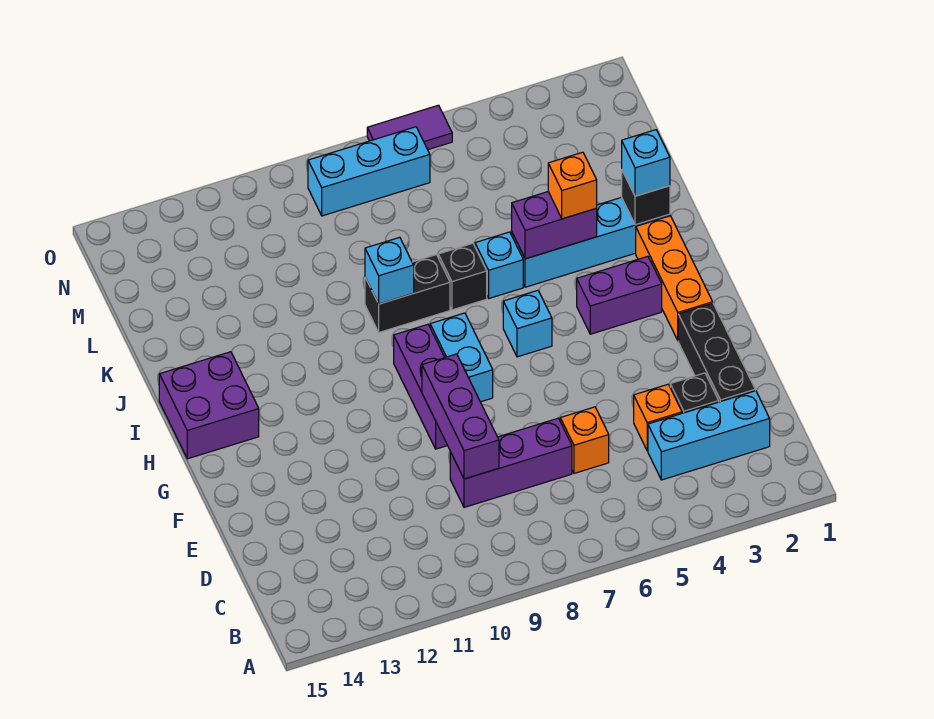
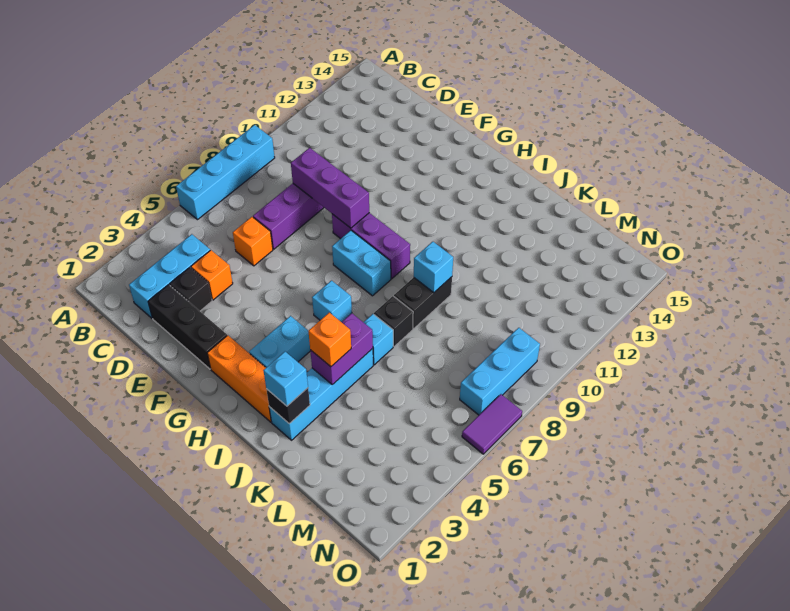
none -> cyan 1x4 brick [176,125,275,220]
purple 1x2 brick [577,256,662,334] -> cyan 1x2 brick [249,316,310,367]
purple 2x2 brick [159,352,259,459] -> none

